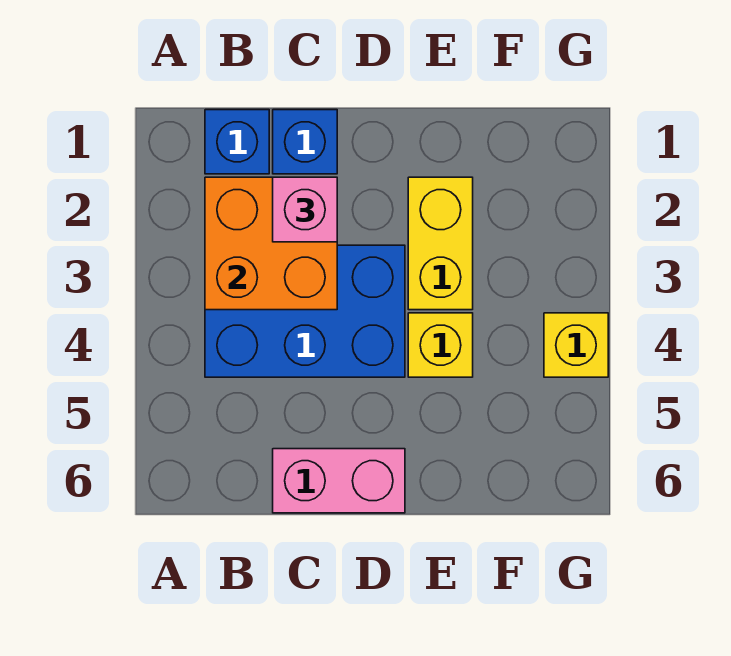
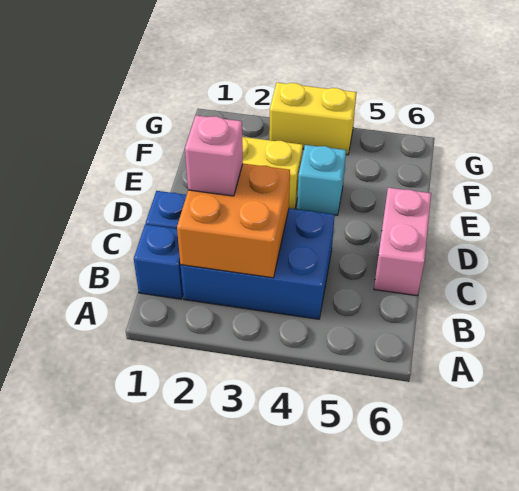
blue 2x3 brick [205,245,405,377] -> blue 2x3 brick turned to [181,208,335,319]
yellow 1x1 brick [408,313,473,377] -> cyan 1x1 brick [297,145,346,215]
yellow 1x1 brick [544,313,608,377] -> yellow 1x2 brick [269,83,357,155]

